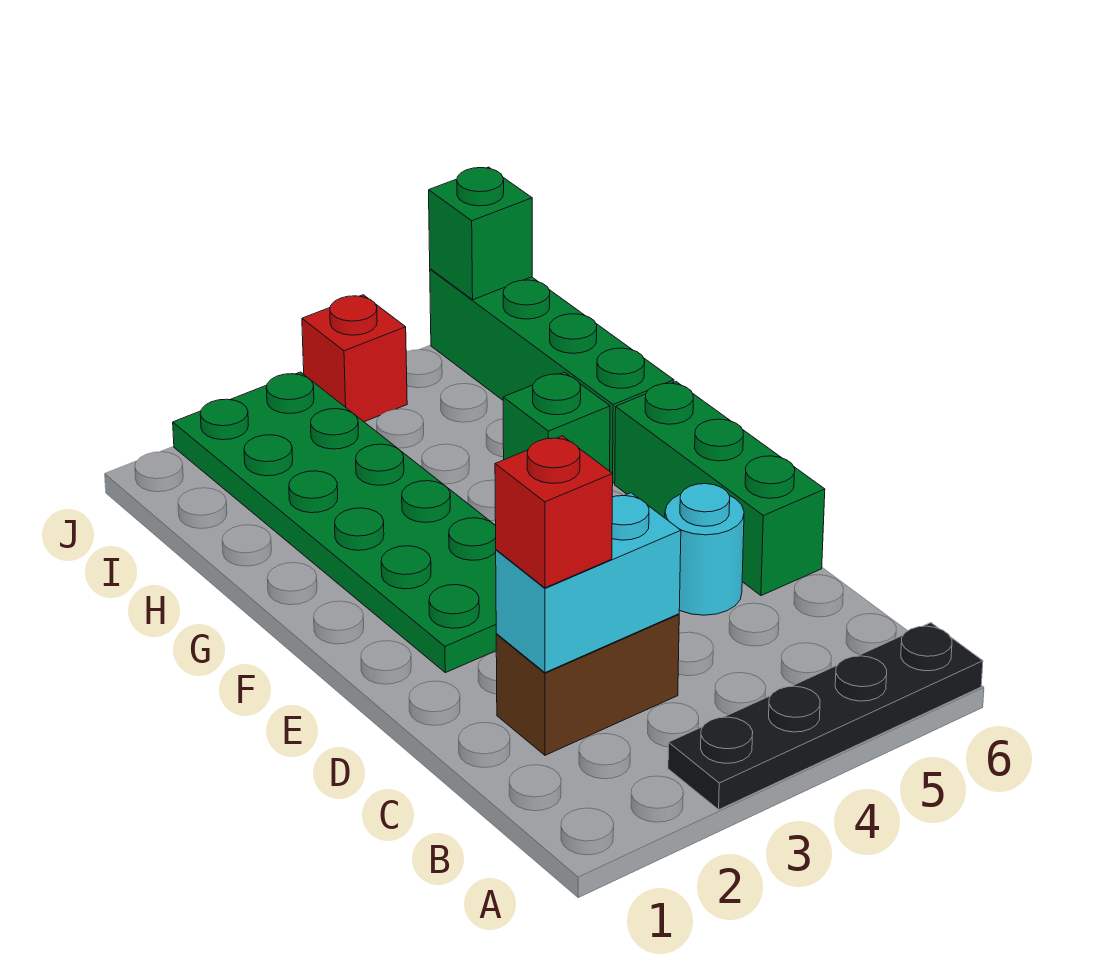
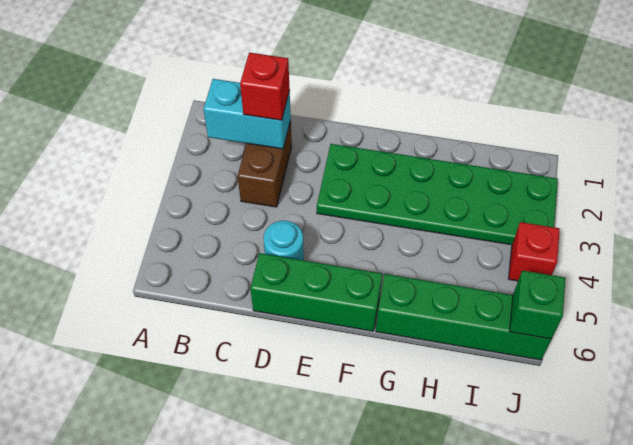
black 1x4 plate [668,623,983,810] -> none
cyan 1x2 brick [496,493,681,673] -> cyan 1x2 brick turned to [204,79,291,149]
green 1x1 brick [503,372,610,471] -> none

